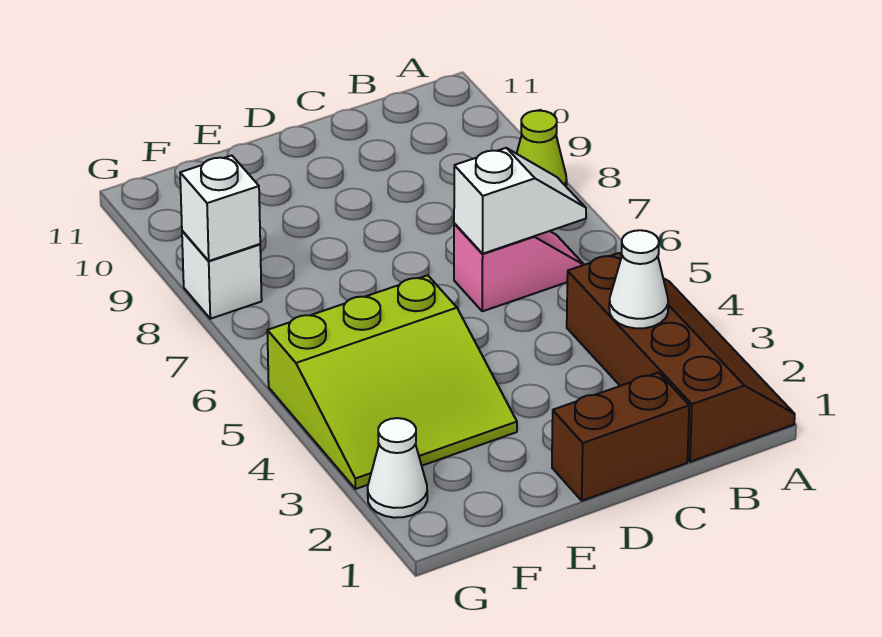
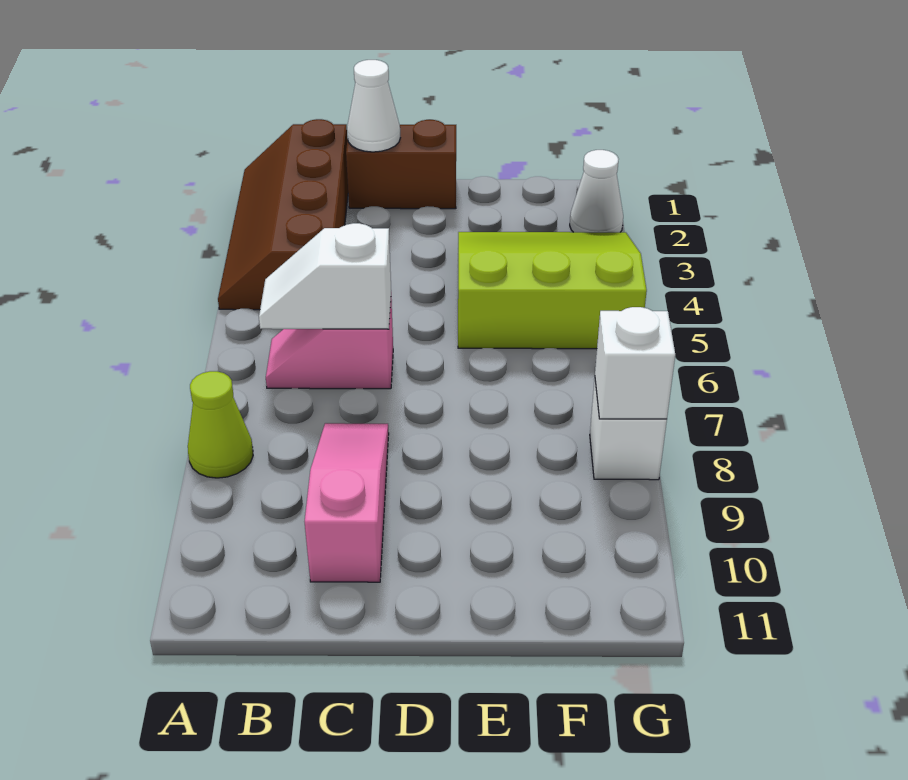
white 1x1 cone [609,230,668,328] -> white 1x1 cone moved to [347,60,400,152]
none -> pink 1x3 slope [305,423,389,582]

